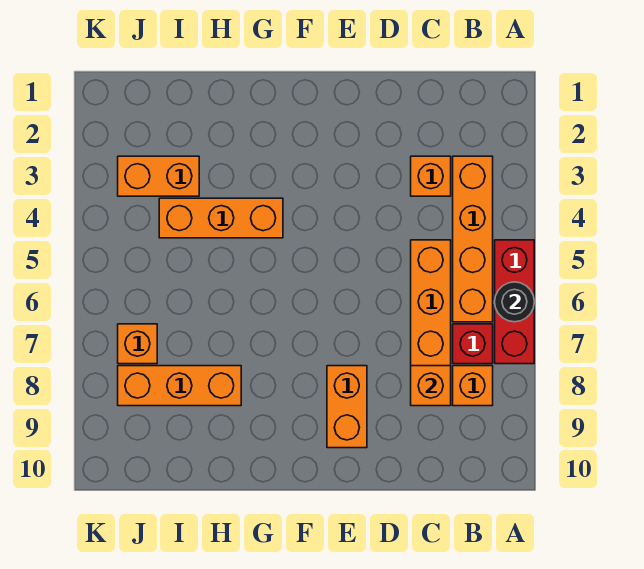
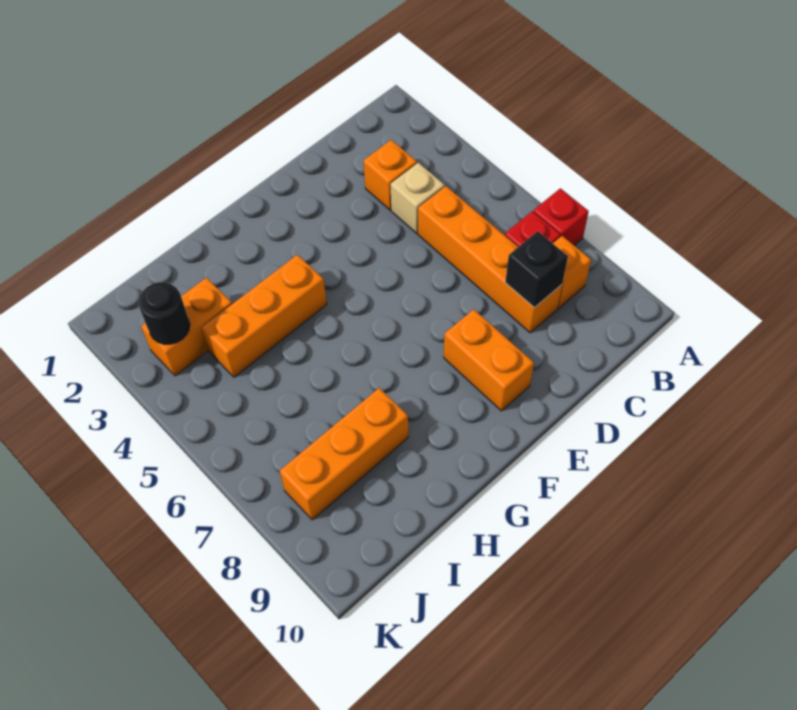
red 1x3 brick [495,240,534,364] -> red 1x1 brick [533,188,589,245]
black 1x1 round brick [495,282,534,322] -> black 1x1 round brick moved to [138,282,190,344]
orange 1x4 brick [453,156,493,322] -> none
none -> tan 1x1 brick [390,163,445,233]
orange 1x1 brick [411,366,451,406] -> black 1x1 brick [505,231,568,307]
orange 1x1 brick [118,324,157,364] -> none

